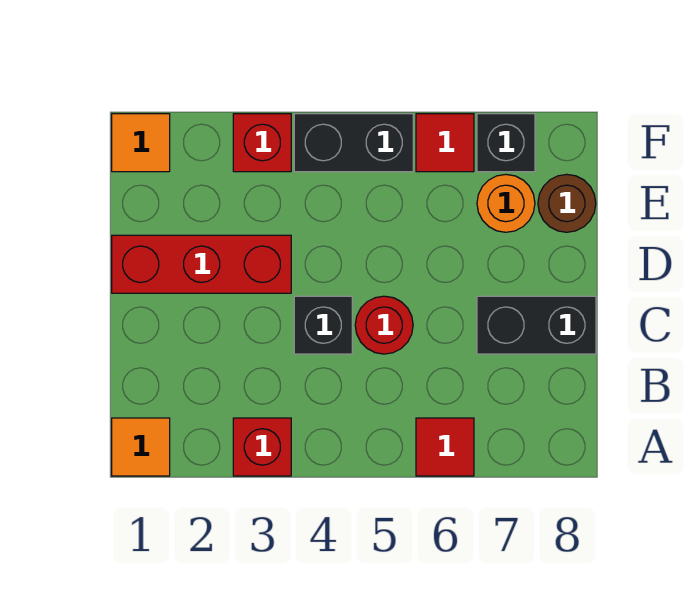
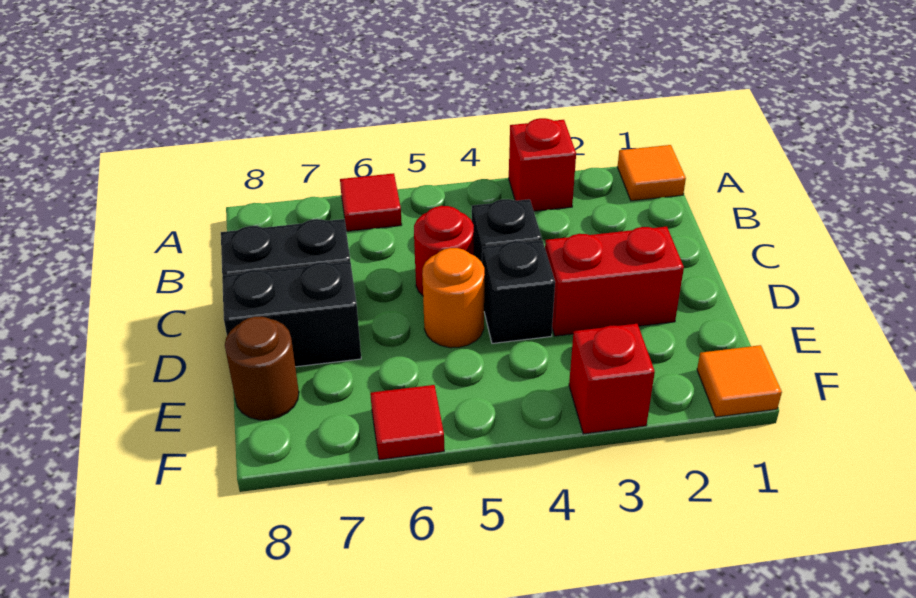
red 1x3 brick [112,235,291,293] -> red 1x2 brick [545,227,684,336]
orange 1x1 round brick [477,175,535,232] -> orange 1x1 round brick moved to [422,248,485,348]
black 1x2 brick [294,114,413,172] -> black 1x2 brick moved to [222,261,361,367]
black 1x1 brick [477,114,535,172] -> black 1x1 brick moved to [482,240,555,343]

